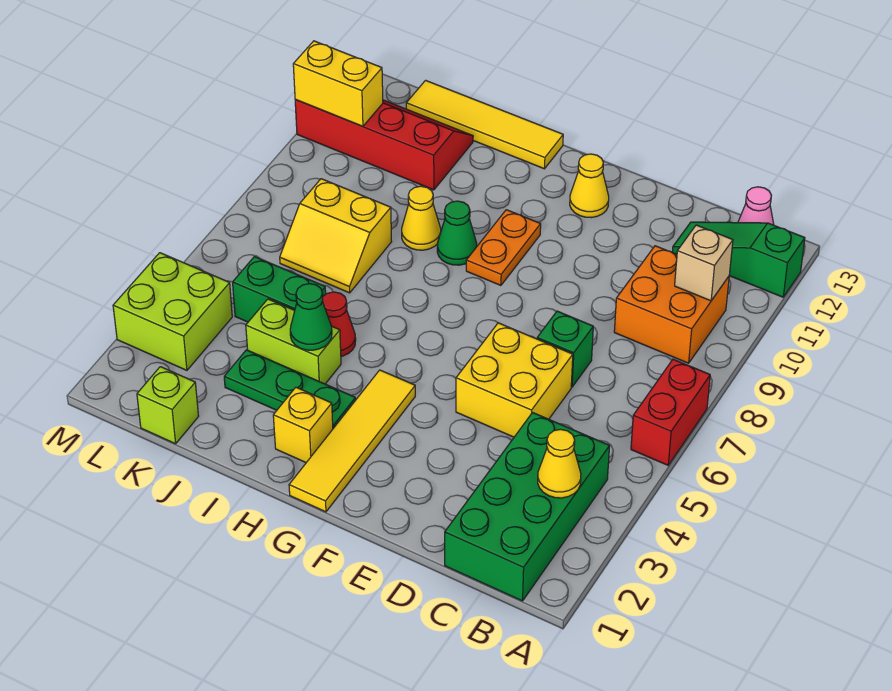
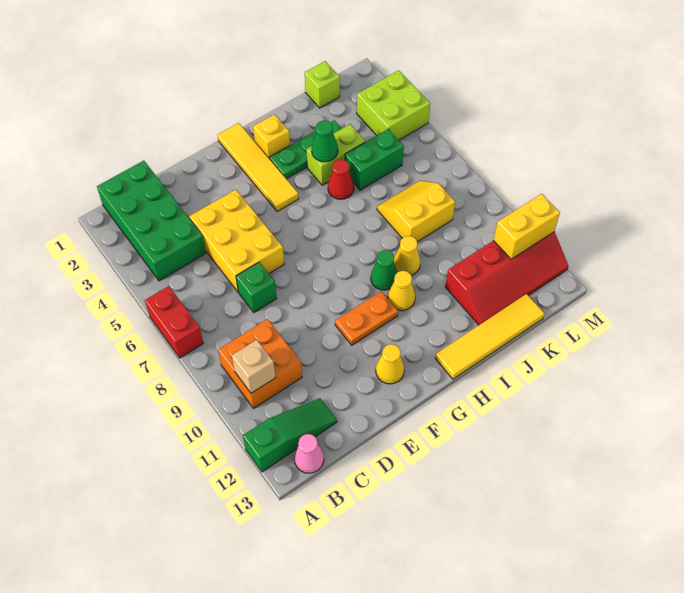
yellow 1x1 cone [538,429,581,498] -> yellow 1x1 cone moved to [388,271,415,311]
yellow 2x2 brick [456,323,573,437] -> yellow 2x3 brick [189,190,284,292]
orange 1x2 plate [466,210,541,285] -> orange 1x2 plate turned to [335,291,398,345]

